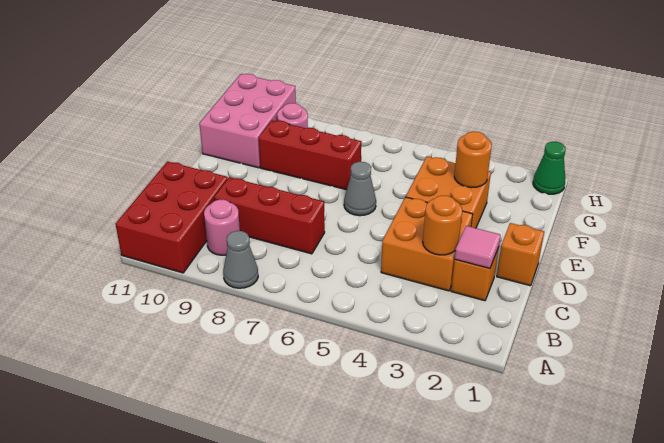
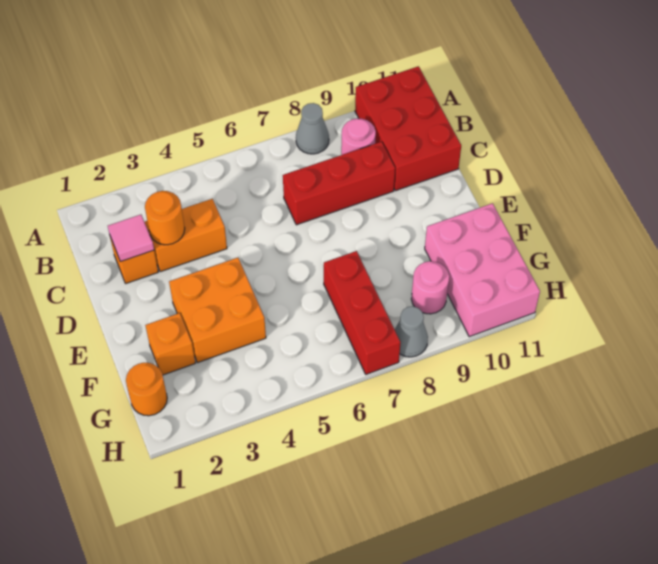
orange 2x2 brick [381,197,473,291] -> orange 1x2 brick [145,199,227,272]
orange 1x1 brick [497,223,544,286] -> orange 1x1 brick moved to [145,313,195,375]
grey 1x1 cone [344,162,376,216] -> grey 1x1 cone moved to [395,306,428,357]
orange 1x1 round brick [454,131,492,188] -> orange 1x1 round brick moved to [126,363,167,416]
red 1x3 brick [259,120,361,190] -> red 1x3 brick turned to [324,251,401,374]
green 1x1 cone [533,142,566,194] -> none

